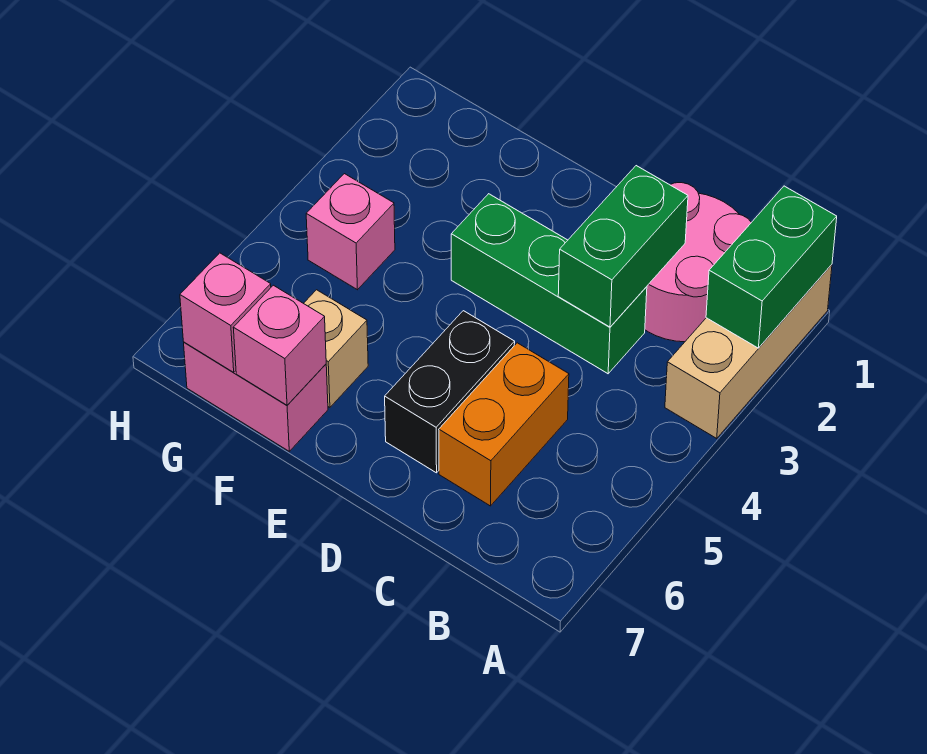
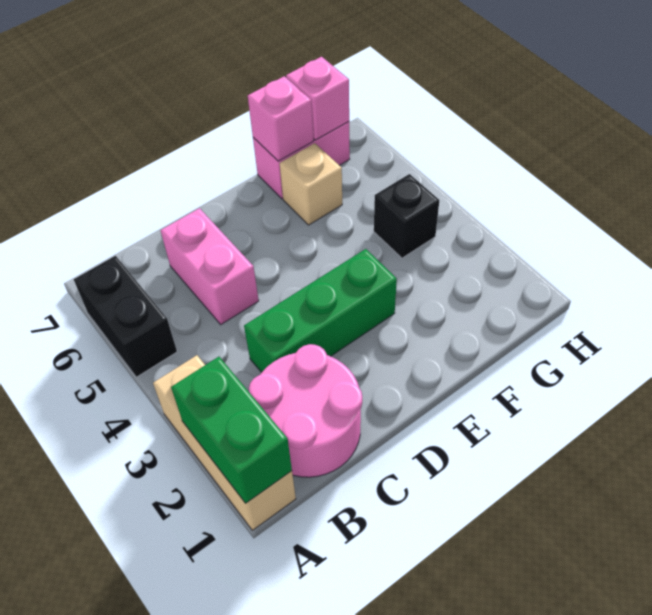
green 1x2 brick [558,166,688,327] -> none
orange 1x2 brick [439,343,569,506] -> pink 1x2 brick [161,208,259,324]
black 1x2 brick [385,311,515,473] -> black 1x2 brick moved to [74,256,177,377]
pink 1x1 brick [306,174,395,290] -> black 1x1 brick [374,174,440,258]

